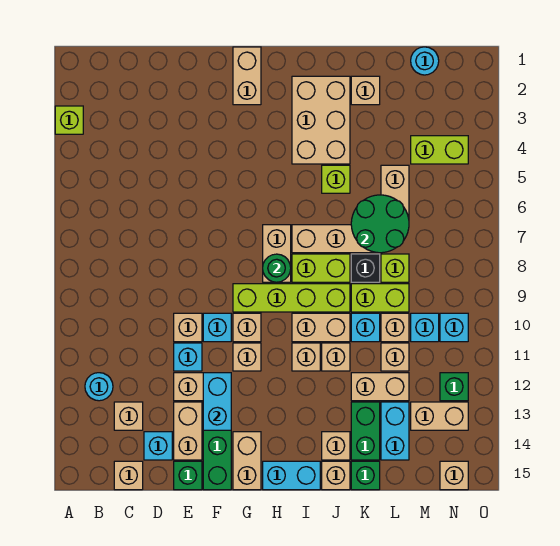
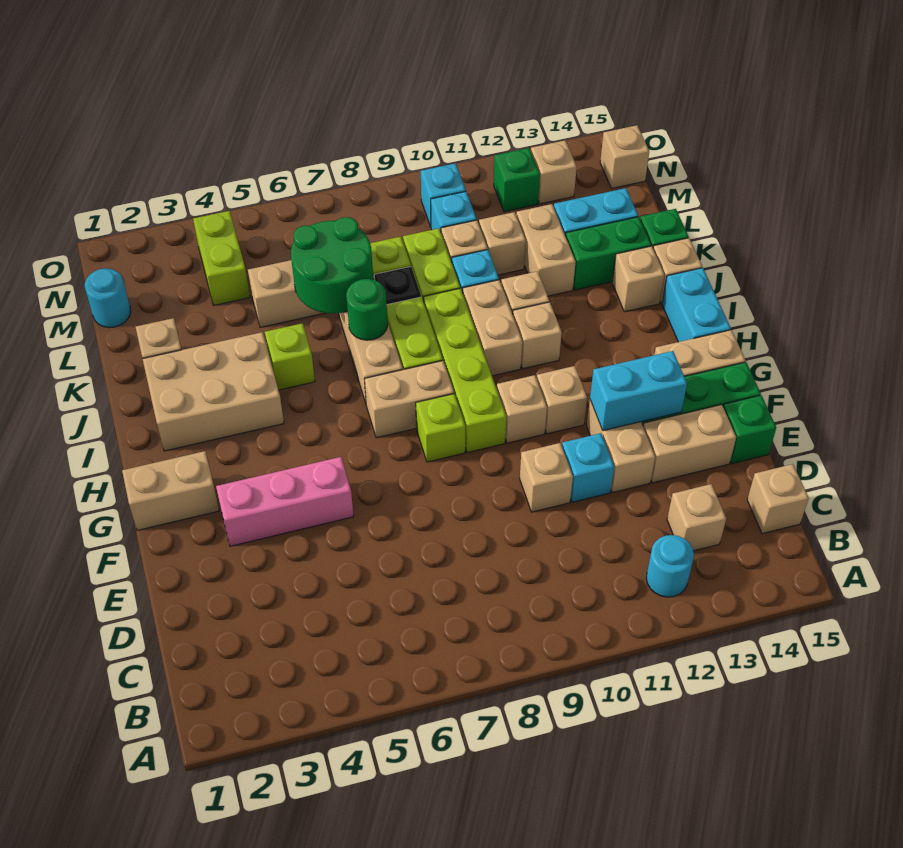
lime 1x1 brick [55,106,83,134] -> lime 1x1 brick moved to [416,394,465,462]
cyan 1x1 brick [144,432,172,460] -> none
none -> pink 1x3 brick [216,457,354,546]
cyan 1x1 brick [203,313,231,342] -> none
green 1x1 round brick [263,254,291,282] -> green 1x1 round brick moved to [346,279,388,340]
tan 1x2 brick [411,402,468,430] -> tan 1x1 brick [531,140,577,204]

